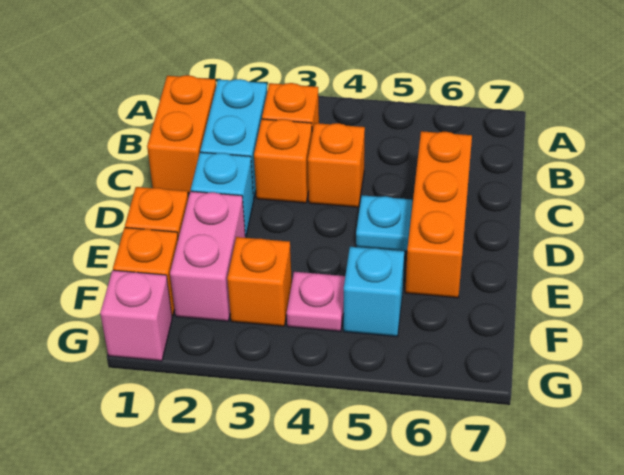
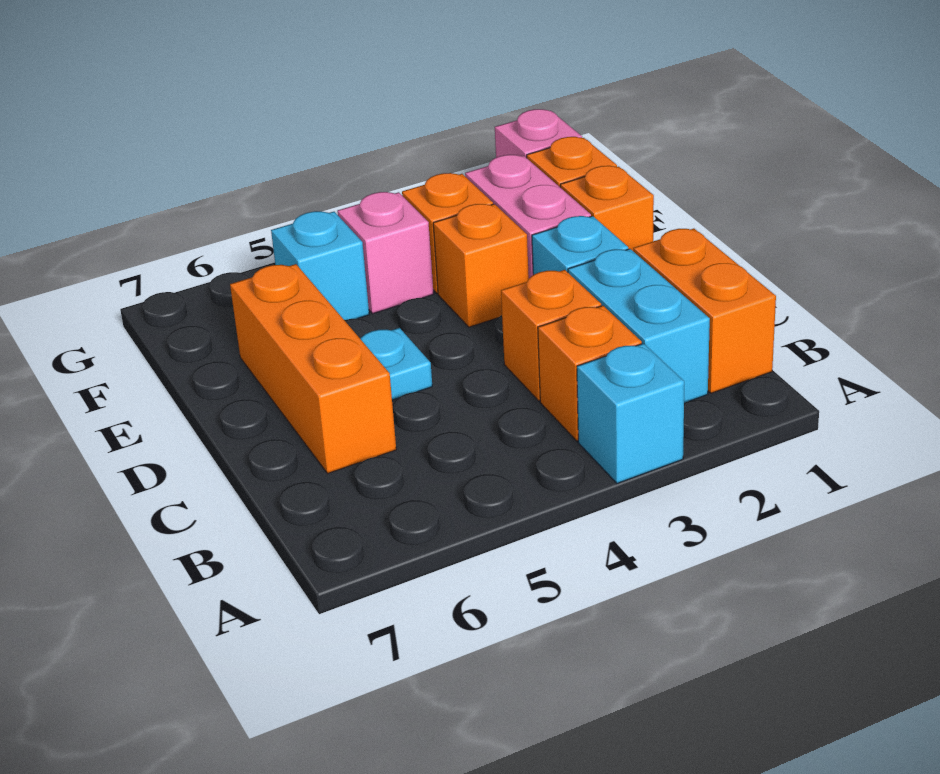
none -> cyan 1x1 brick [577,343,684,483]
orange 1x1 brick [308,123,365,207] -> orange 1x1 brick moved to [433,204,529,327]
pink 1x1 plate [287,272,345,332] -> pink 1x1 brick [337,192,434,314]

